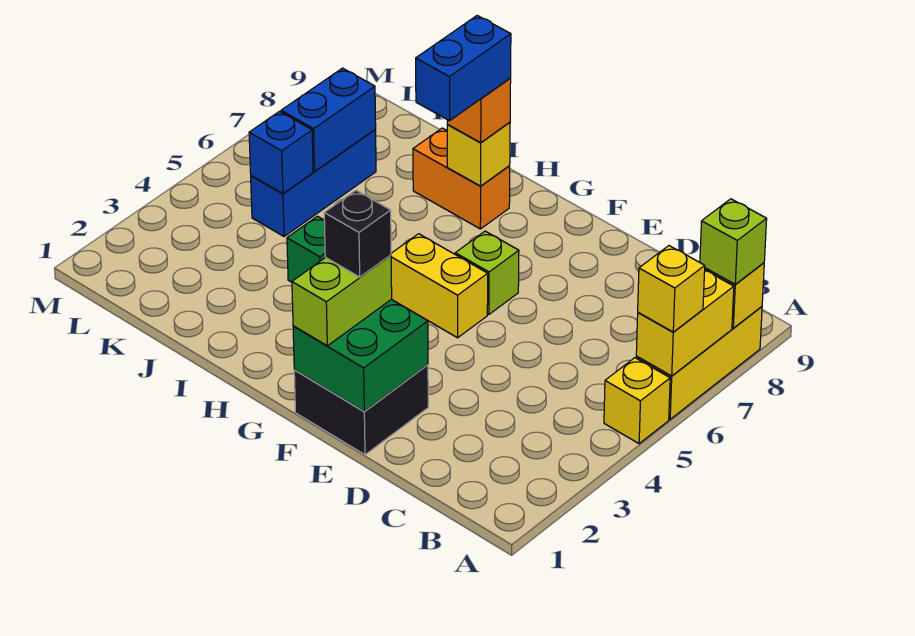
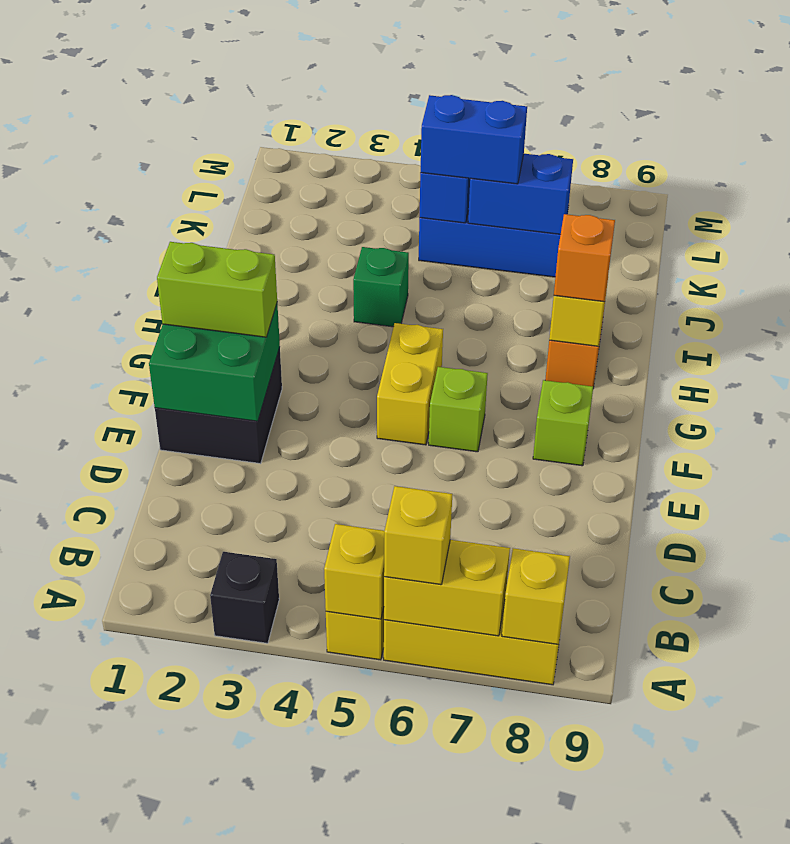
none -> yellow 1x1 brick [324,524,384,619]
lime 1x1 brick [700,199,767,284] -> lime 1x1 brick moved to [533,380,593,466]
black 1x1 brick [324,190,391,277] -> black 1x1 brick moved to [210,552,279,643]
blue 1x2 brick [416,16,511,121] -> blue 1x2 brick moved to [421,95,527,184]

